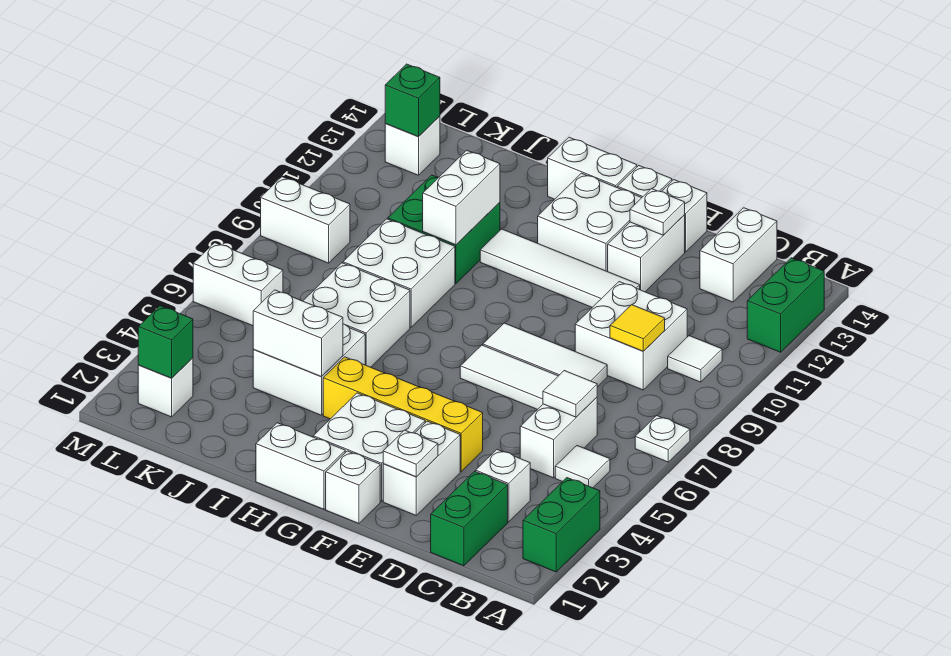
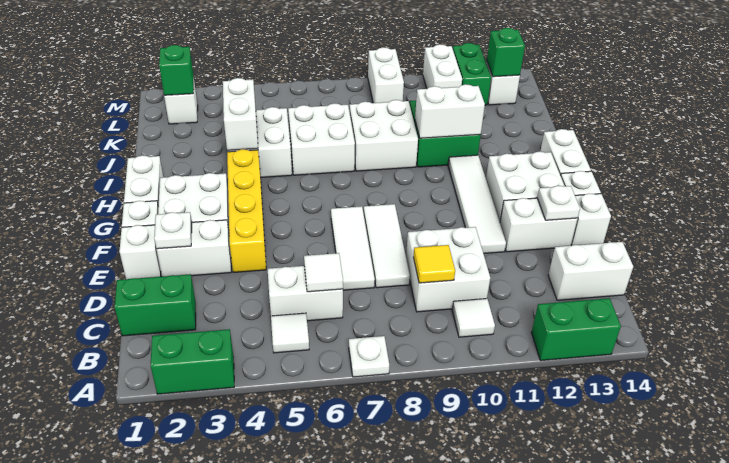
white 1x1 brick [476,449,530,522] -> white 1x1 brick moved to [119,225,161,279]
white 1x2 brick [193,243,283,326] -> white 1x2 brick moved to [423,44,462,89]
none -> green 1x2 brick [453,43,491,105]

